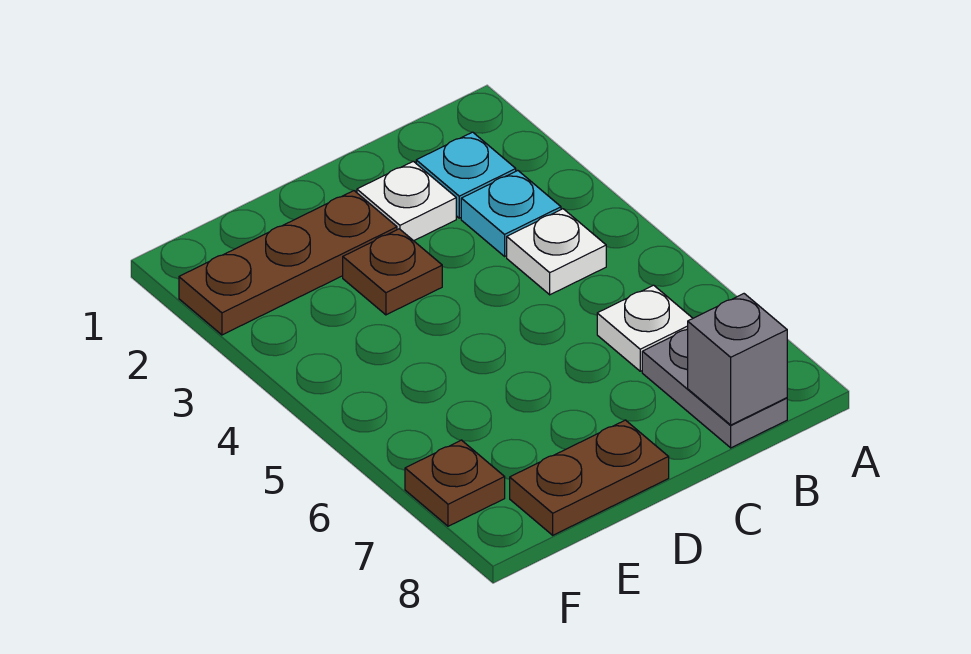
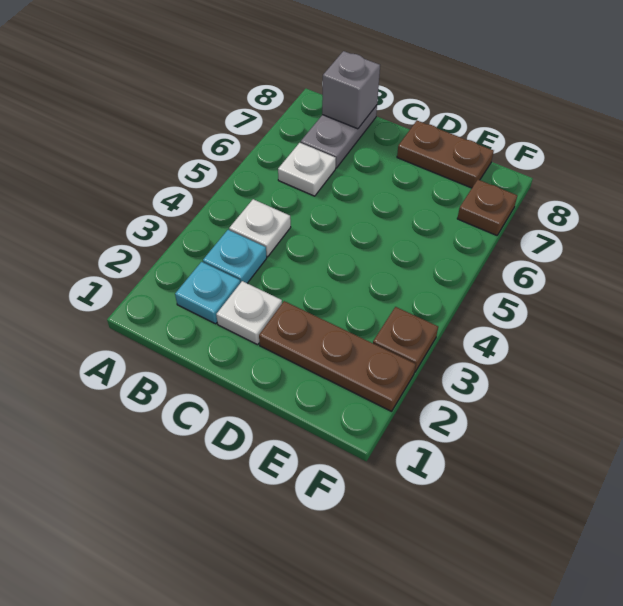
brown 1x1 plate [343,229,442,315] -> brown 1x1 plate moved to [373,307,438,372]

